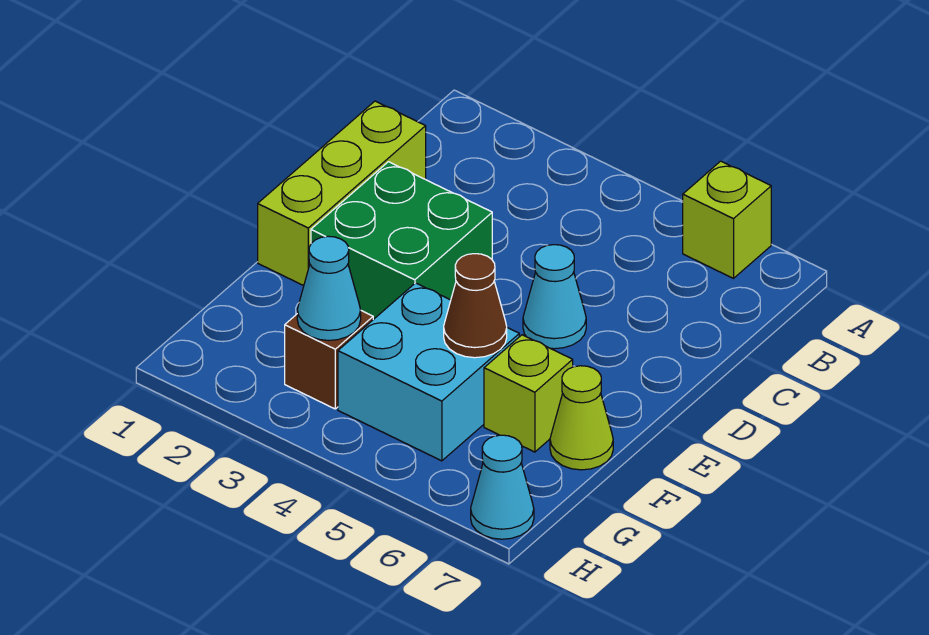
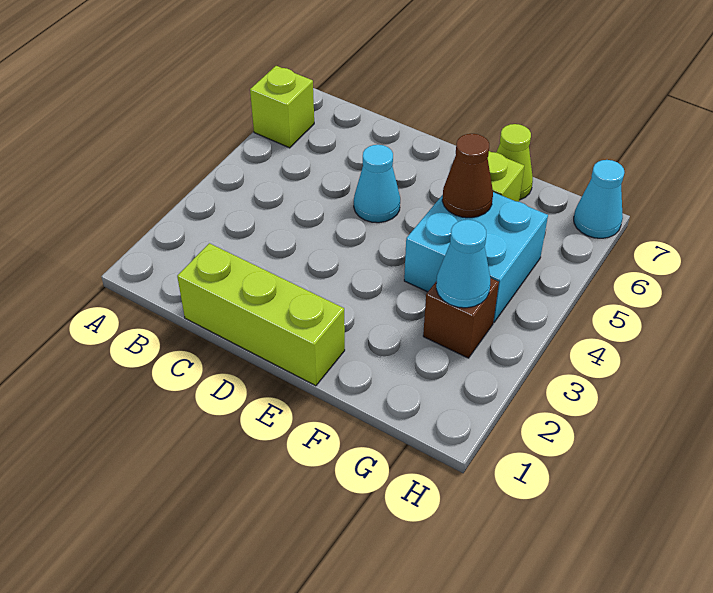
green 2x2 brick [311,162,492,320] -> none

